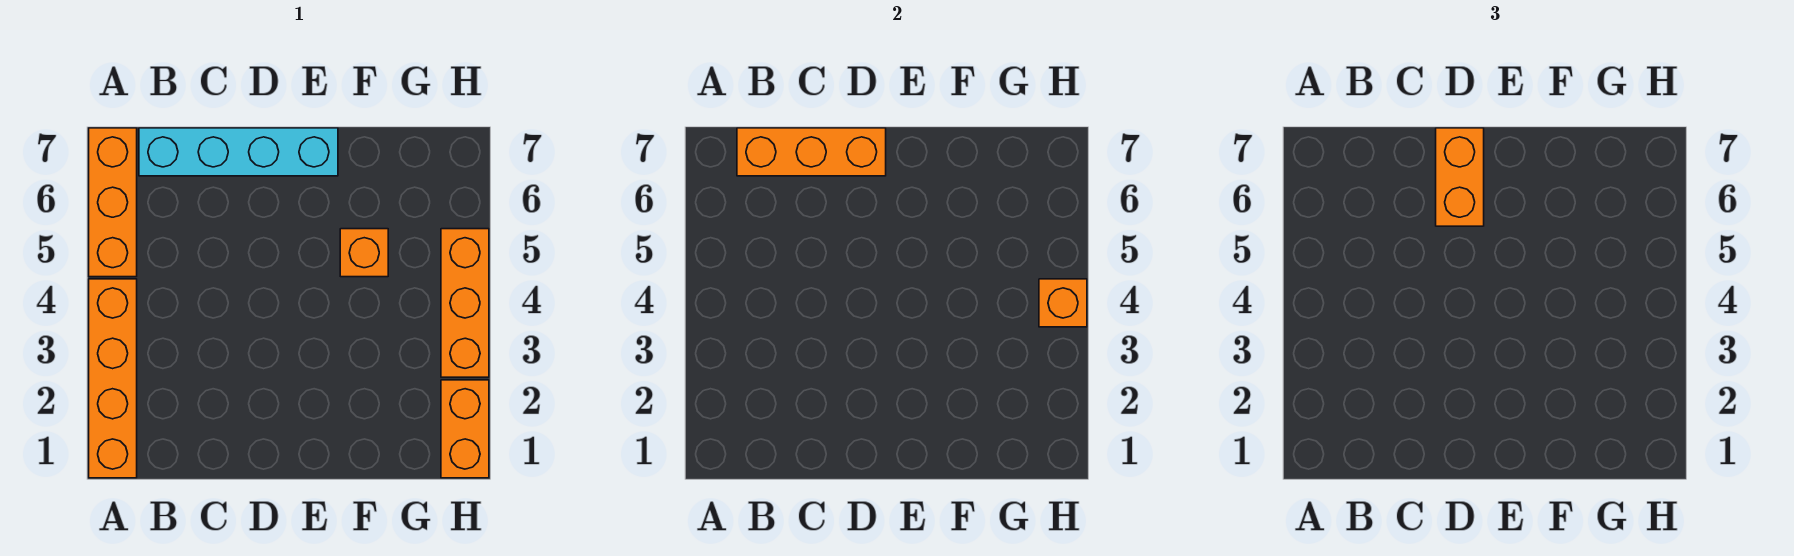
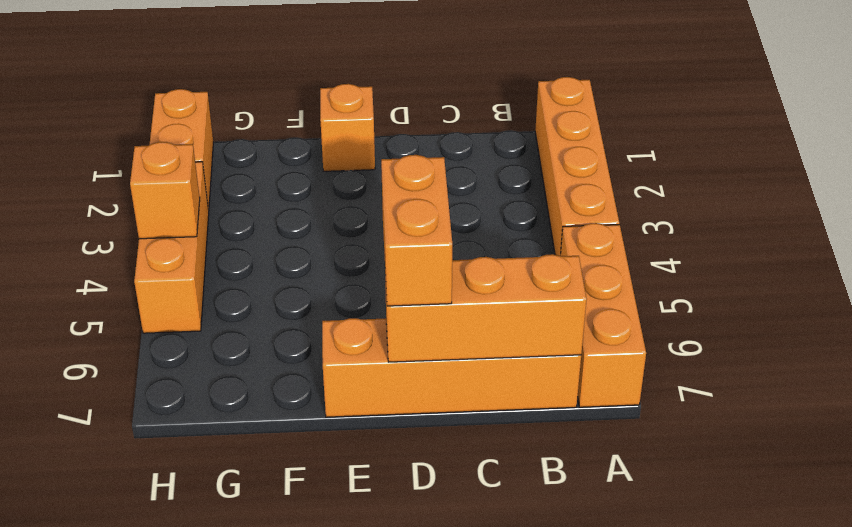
cyan 1x4 brick [139,128,338,176] -> orange 1x4 brick [322,318,581,417]
orange 1x1 brick [340,229,388,277] -> orange 1x1 brick moved to [320,84,375,171]

